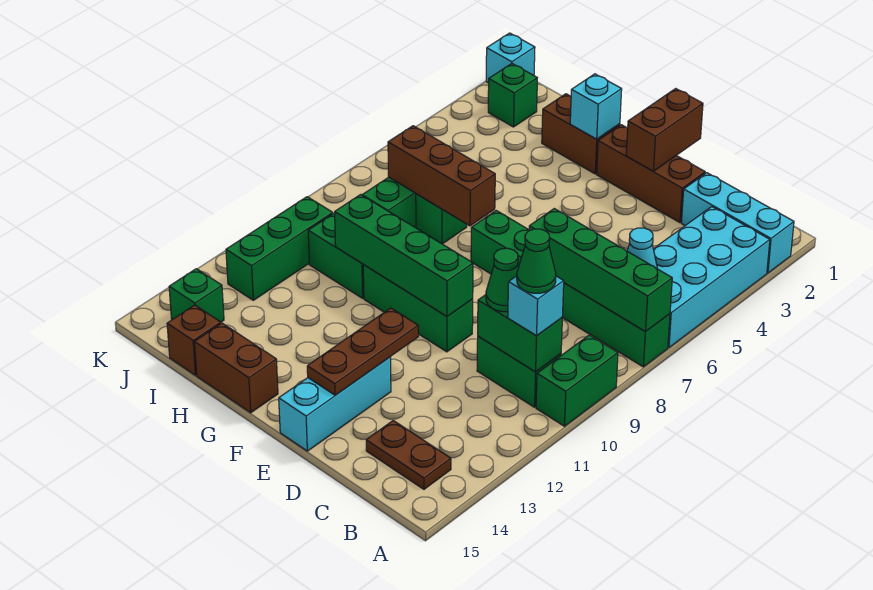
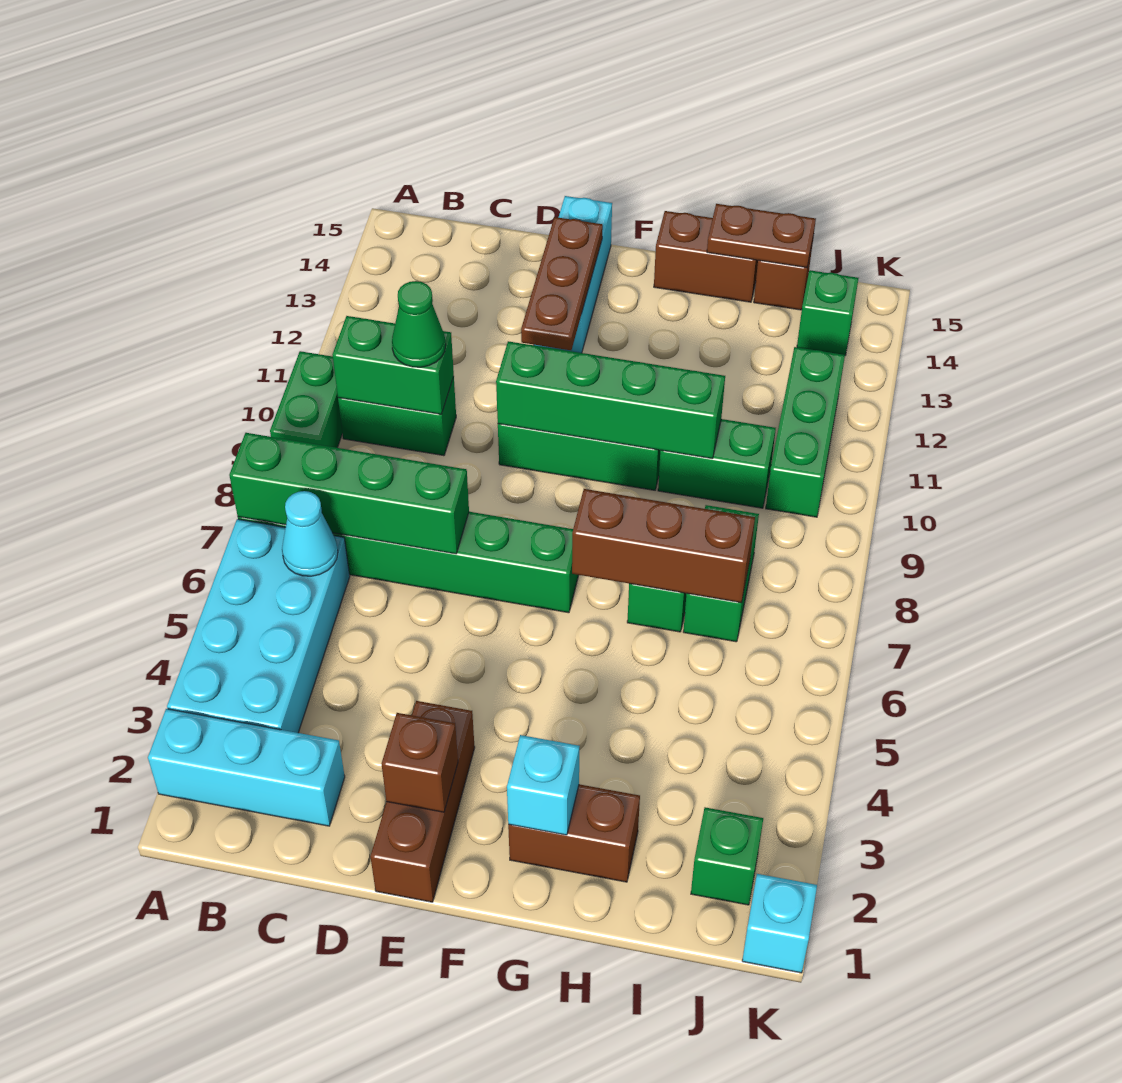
cyan 1x1 brick [508,276,564,336] -> none
green 1x1 cone [517,229,556,293] -> none
brown 1x2 plate [366,421,451,489] -> brown 1x2 plate moved to [707,204,816,268]
brown 1x3 brick [597,125,705,223] -> brown 1x3 brick turned to [370,701,475,902]
brown 1x2 brick [626,89,703,171] -> brown 1x1 brick [382,713,458,812]

